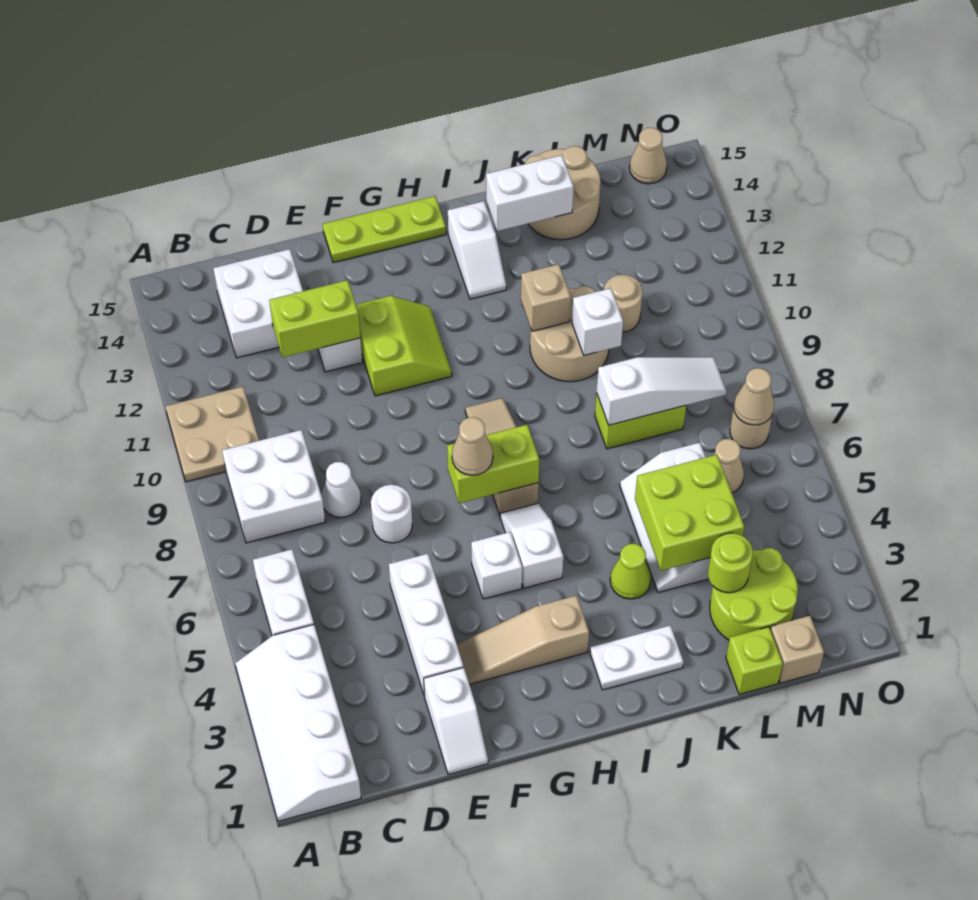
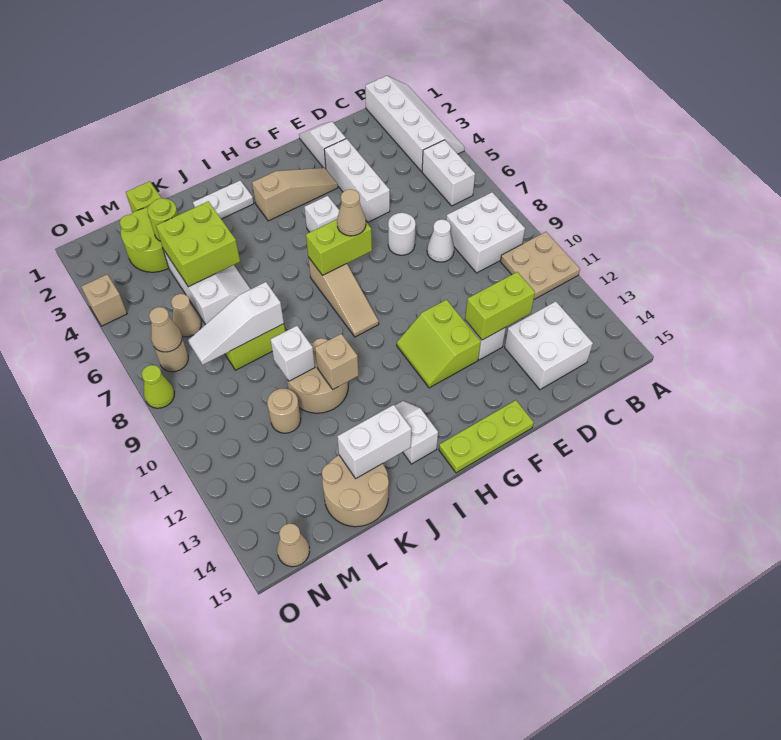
white 1x2 slope [500,503,563,588] -> none
lime 1x1 cone [610,544,651,599] -> lime 1x1 cone moved to [142,365,174,408]
tan 1x1 brick [770,616,824,683] -> tan 1x1 brick moved to [81,274,127,326]

